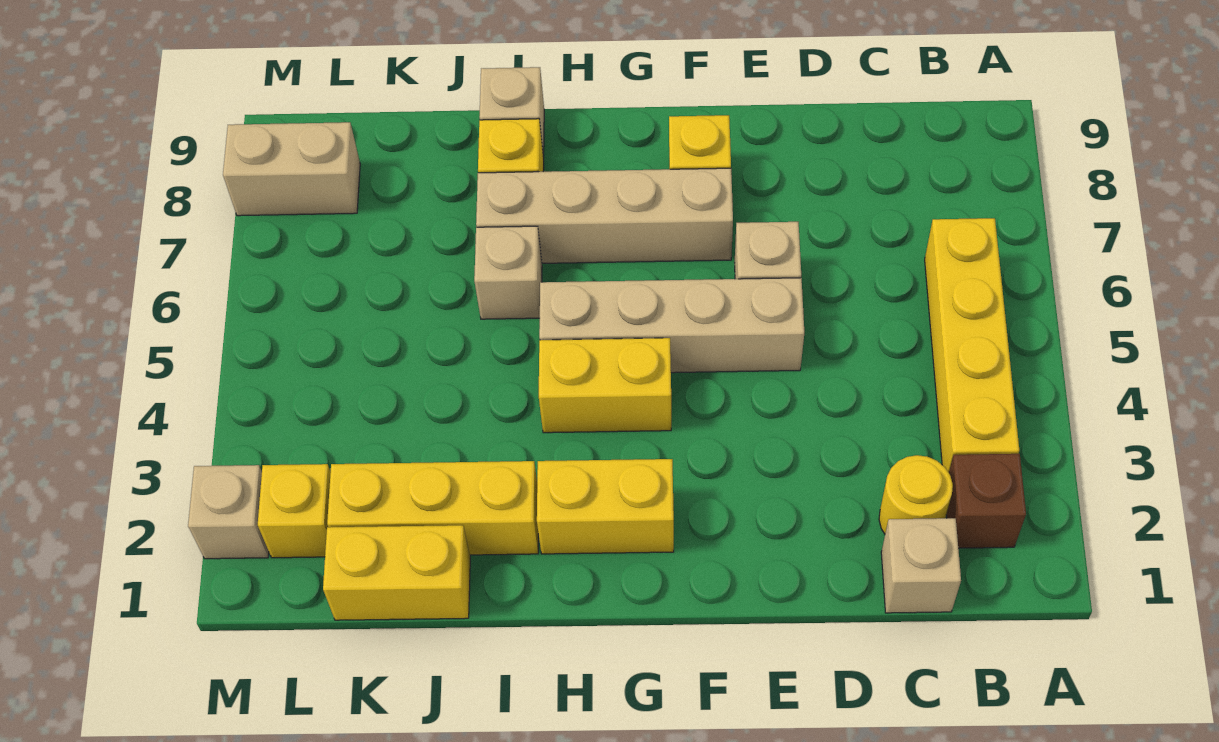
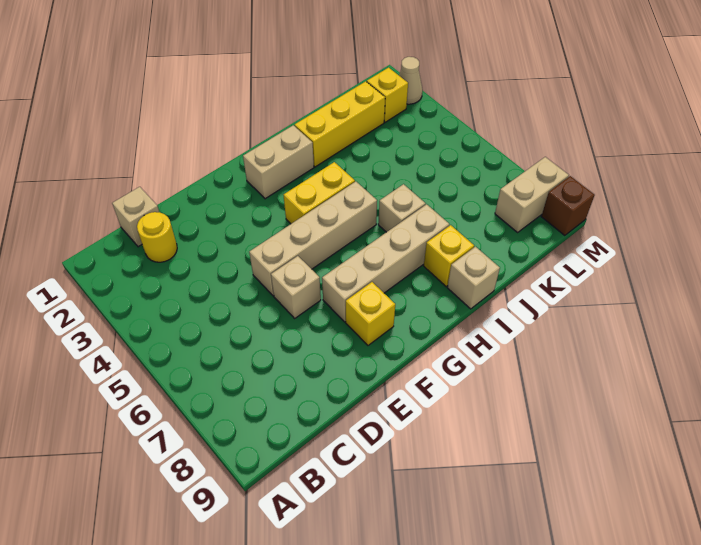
brown 1x1 brick [946,454,1026,548] -> brown 1x1 brick moved to [541,176,595,236]
yellow 1x4 brick [925,218,1019,472] -> none
yellow 1x2 brick [537,459,674,554] -> tan 1x2 brick [243,125,314,199]
yellow 1x2 brick [323,525,470,620] -> none
tan 1x1 brick [188,465,269,559] -> tan 1x1 cone [399,57,422,104]

